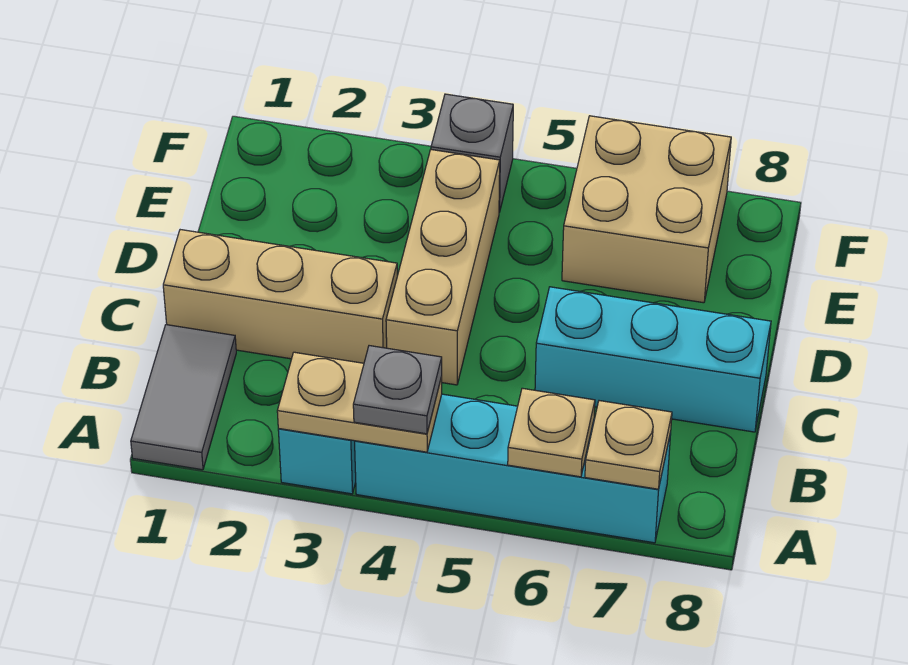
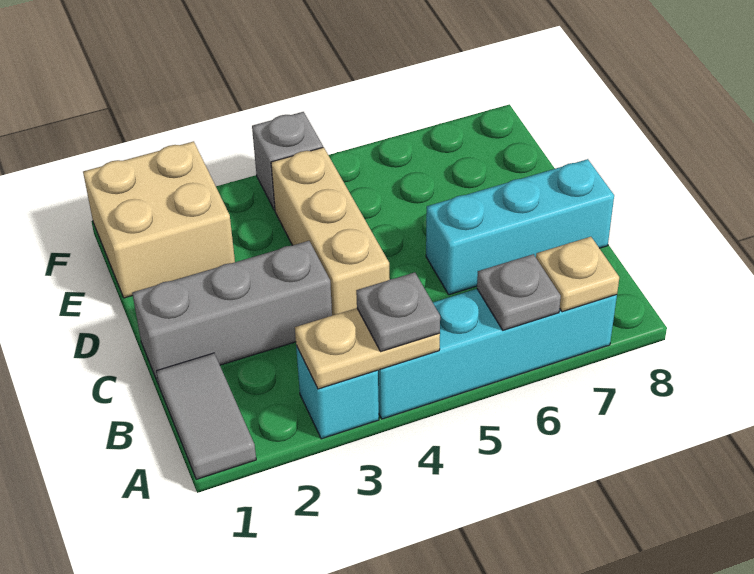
tan 1x1 plate [508,388,595,477] -> grey 1x1 plate [477,254,561,330]
tan 1x3 brick [163,230,397,363] -> grey 1x3 brick [132,241,332,382]
tan 2x2 brick [562,116,731,303] -> tan 2x2 brick moved to [83,141,235,298]

